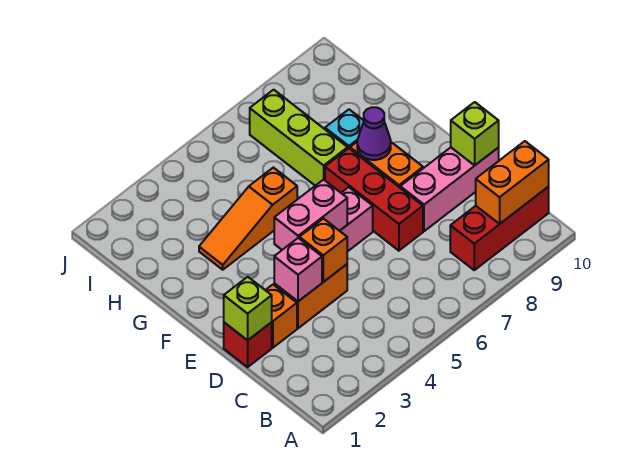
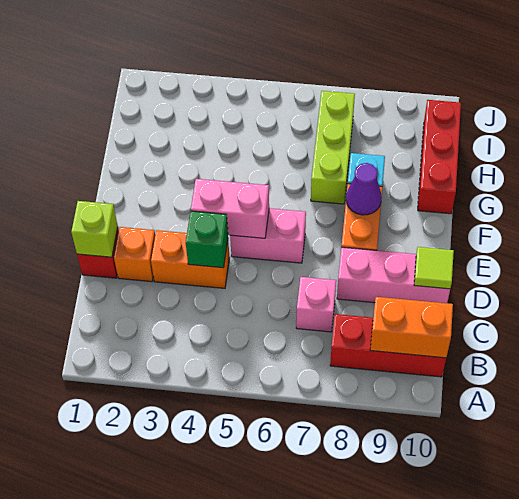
pink 1x1 brick [274,238,322,301] -> pink 1x1 brick moved to [296,277,336,332]
orange 1x1 brick [299,219,347,282] -> green 1x1 brick [186,211,228,268]
red 1x3 brick [325,148,423,251] -> red 1x3 brick moved to [418,100,461,214]
lime 1x1 brick [451,102,499,165] -> lime 1x1 tile [414,247,454,289]
orange 1x3 slope [199,168,297,270] -> none

